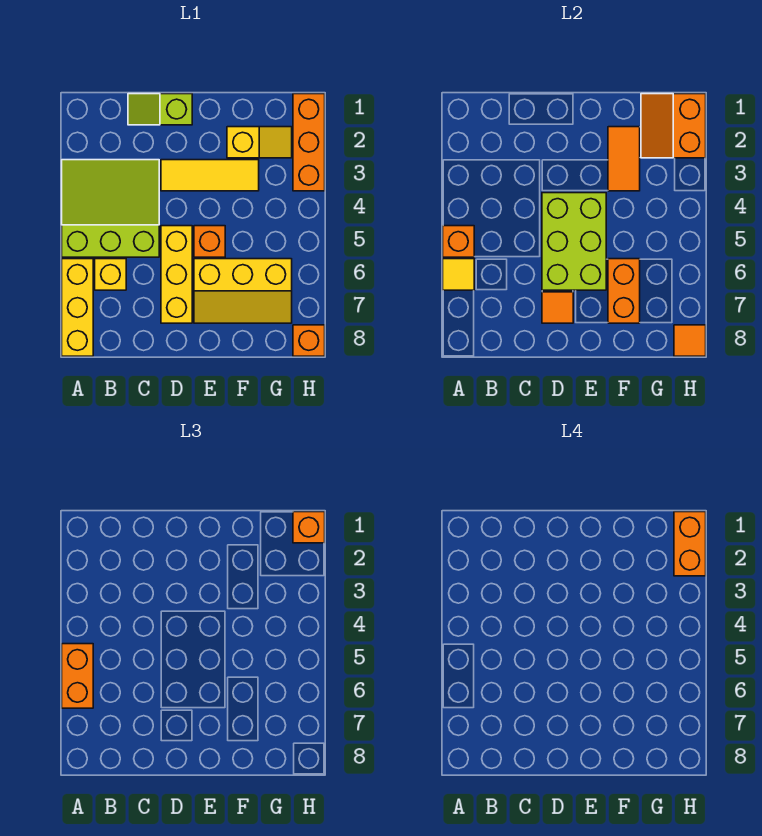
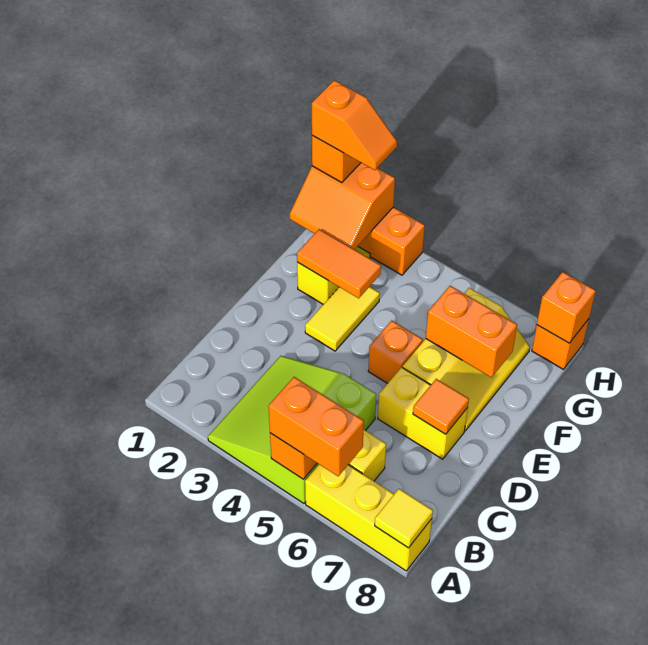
yellow 1x1 tile [443,259,474,290] -> yellow 1x1 tile moved to [375,489,433,548]
lime 1x2 slope [128,94,192,125] -> none
yellow 1x3 tile [161,160,259,191] -> yellow 1x2 tile [305,287,380,351]
lime 2x3 brick [542,193,606,290] -> none
yellow 1x3 brick [161,226,192,323] -> yellow 1x2 brick [378,367,468,459]
orange 1x2 brick [674,512,706,576] -> orange 1x2 slope [312,80,397,170]
orange 1x1 tile [674,325,706,356] -> orange 1x1 brick [537,272,596,343]

